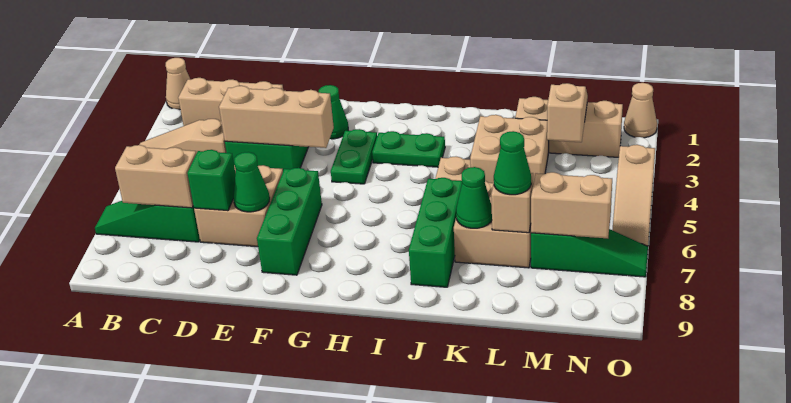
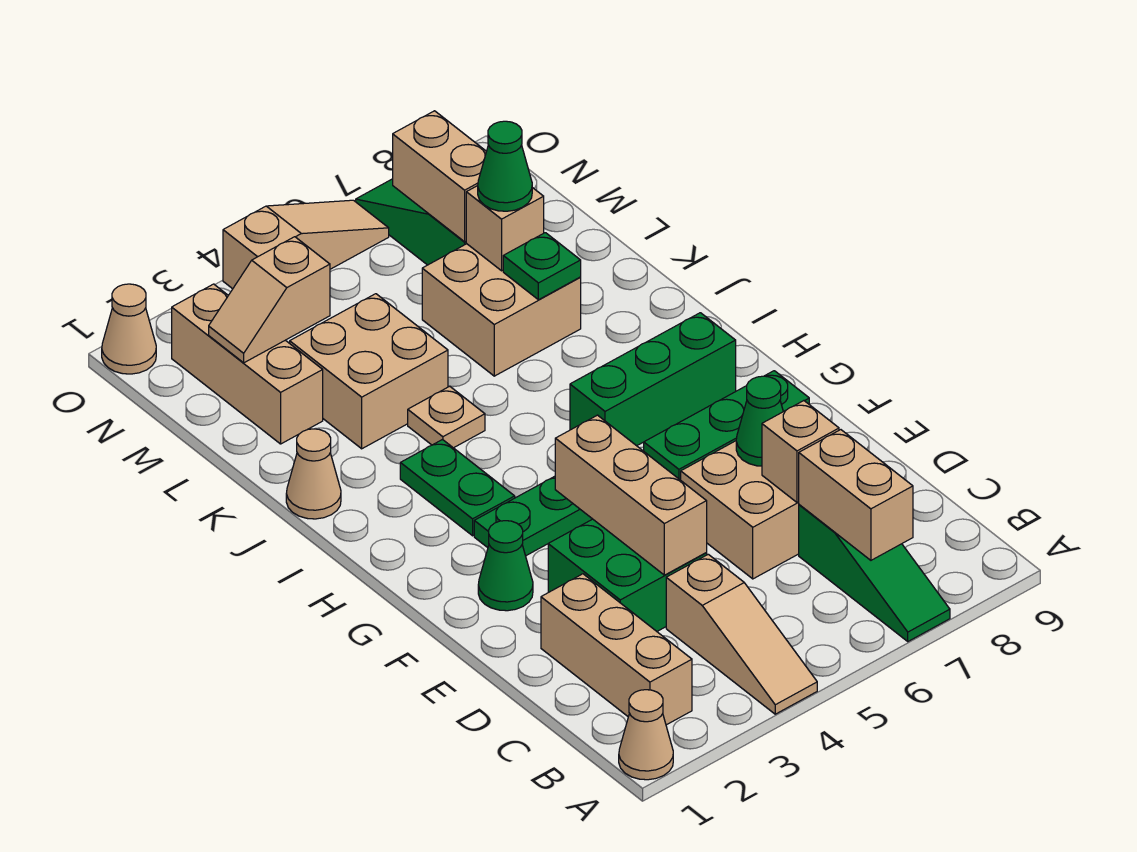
green 1x1 brick [187,150,235,211] -> tan 1x1 brick [762,401,839,502]
none -> tan 1x1 cone [286,429,341,519]
green 1x3 brick [409,178,462,287] -> green 1x3 brick moved to [570,313,736,446]
green 1x1 cone [456,167,492,228] -> green 1x1 plate [503,233,581,300]

